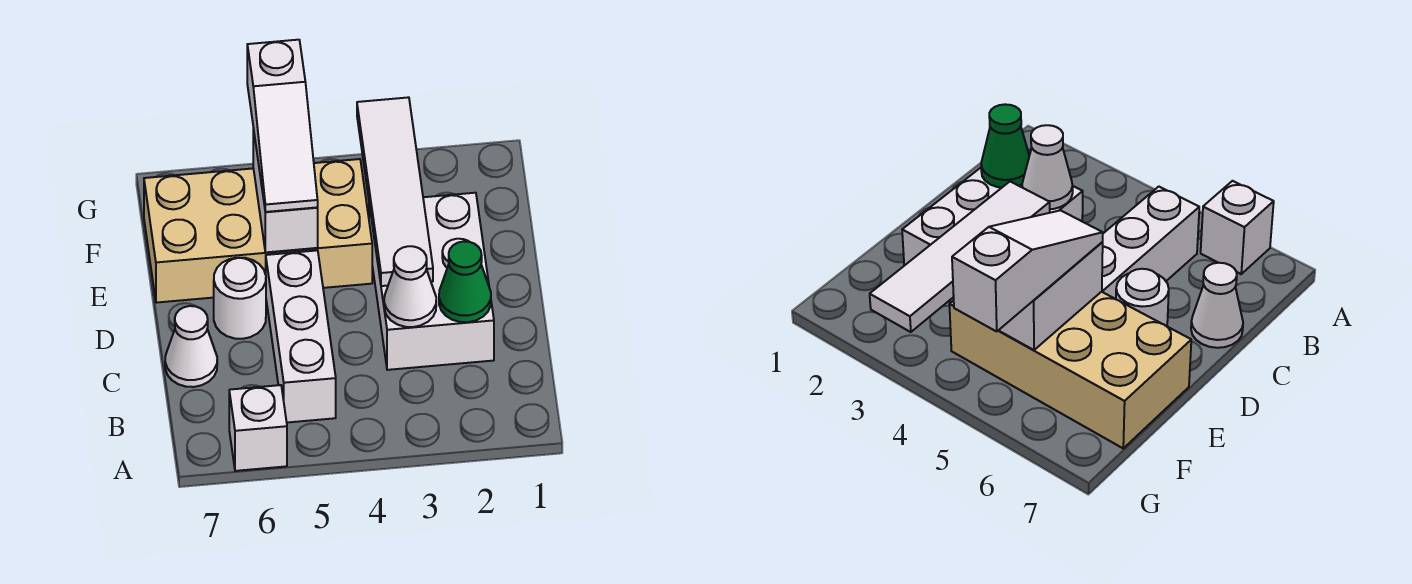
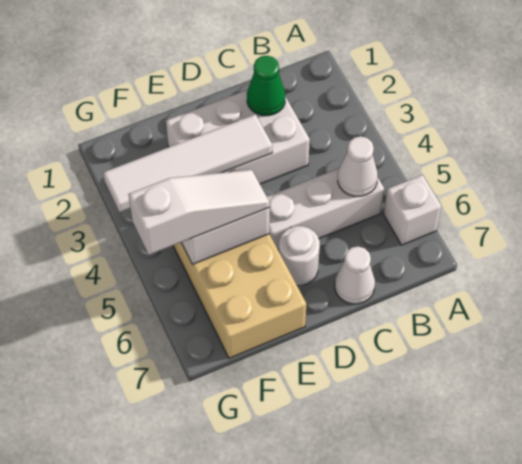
white 1x1 cone [384,246,436,327] -> white 1x1 cone moved to [338,136,378,196]

